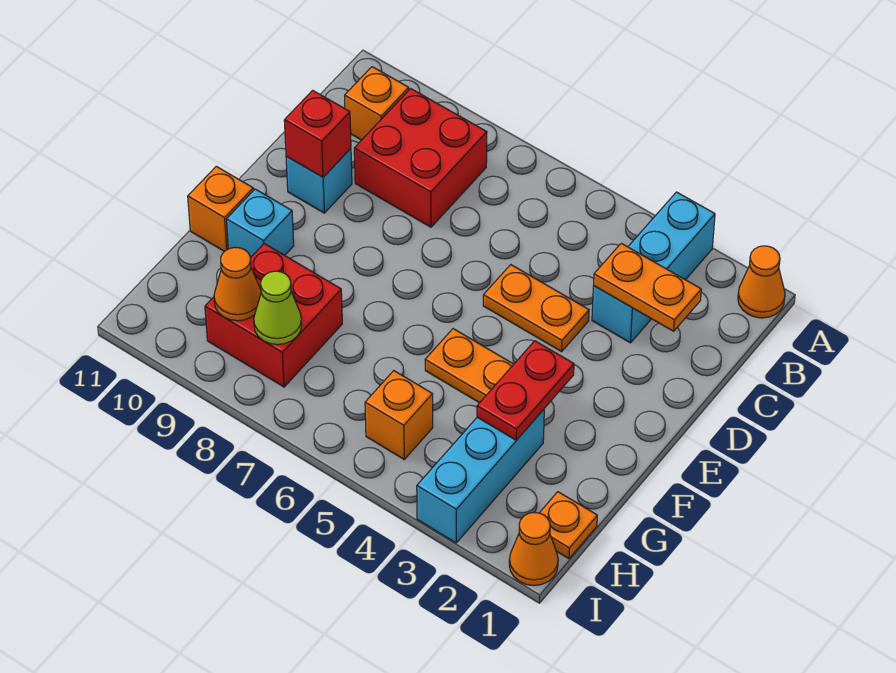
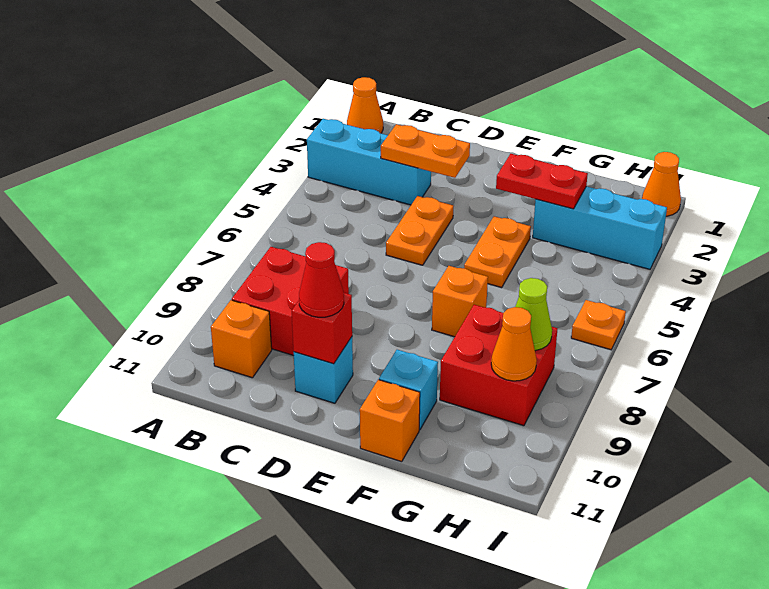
orange 1x2 plate [594,243,701,331] -> orange 1x2 plate turned to [381,124,470,178]
none -> red 1x1 cone [299,242,344,317]
orange 1x1 plate [540,492,597,559] -> orange 1x1 plate moved to [571,300,626,350]
orange 1x1 brick [365,371,433,459] -> orange 1x1 brick moved to [432,266,488,337]

